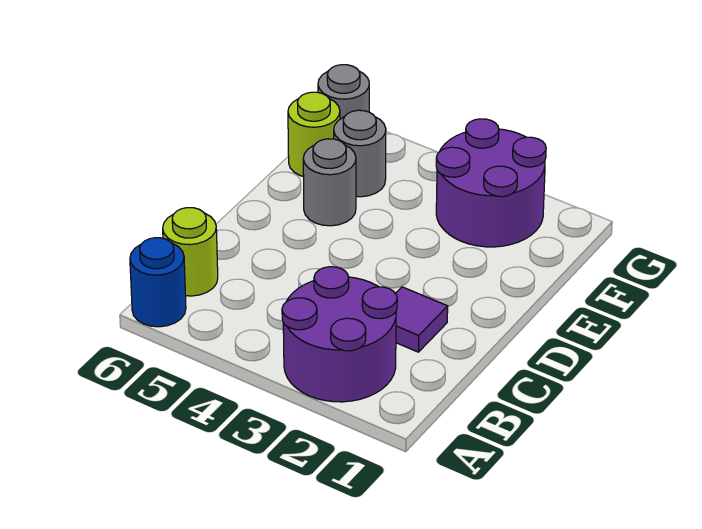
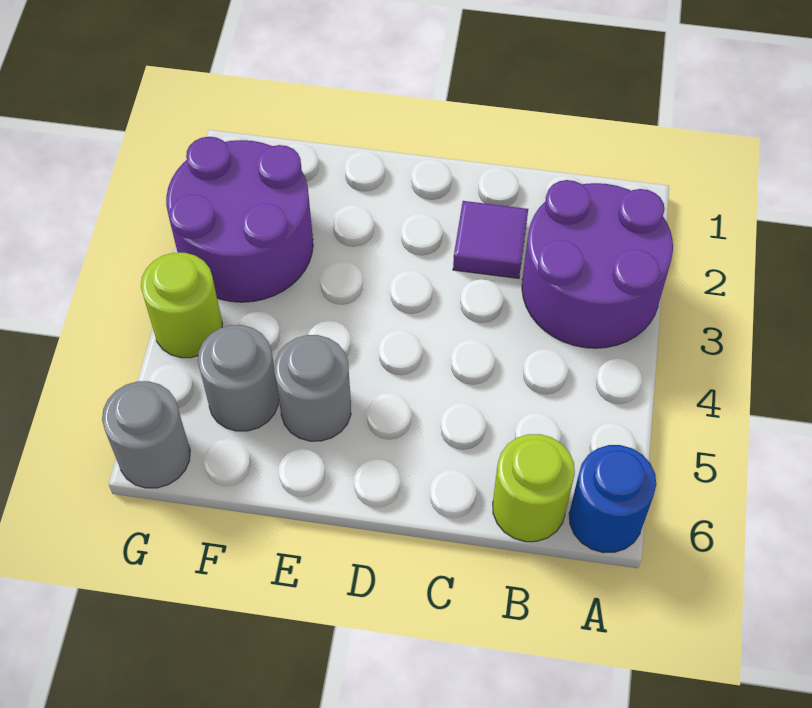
lime 1x1 round brick [288,92,340,177] -> lime 1x1 round brick moved to [141,253,222,358]

